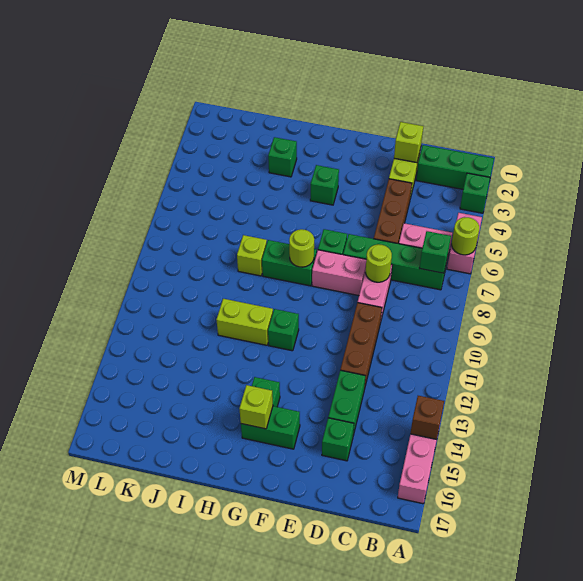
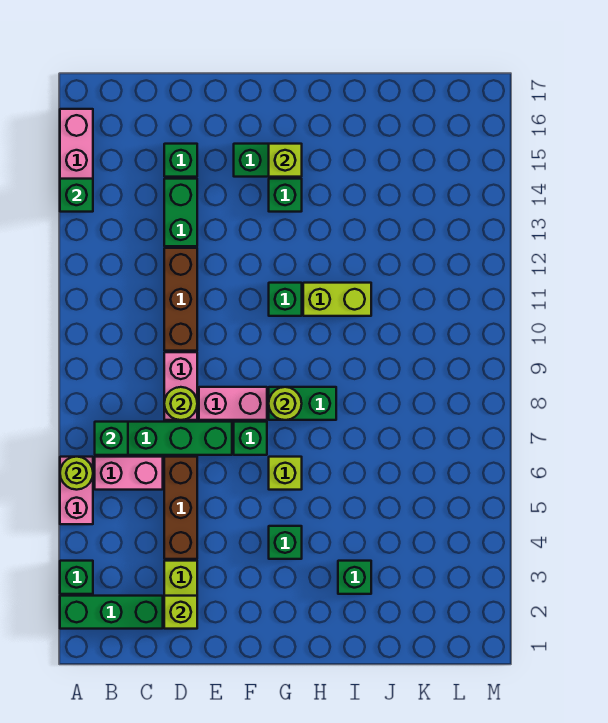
brown 1x1 brick [410,396,444,440] -> green 1x1 brick [60,179,93,212]
lime 1x1 brick [237,235,267,276] -> lime 1x1 brick moved to [269,457,302,490]

